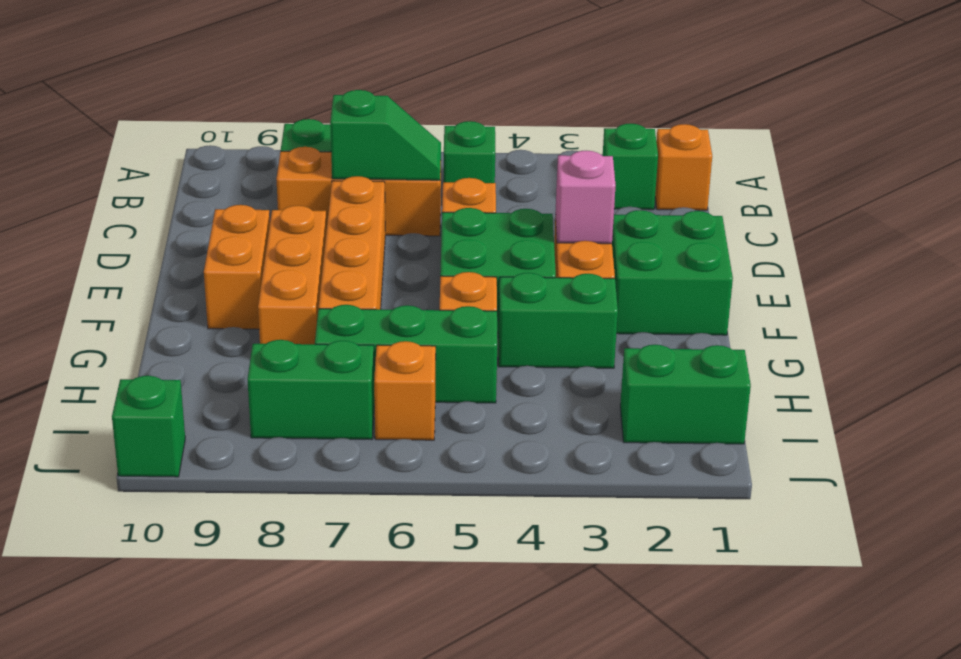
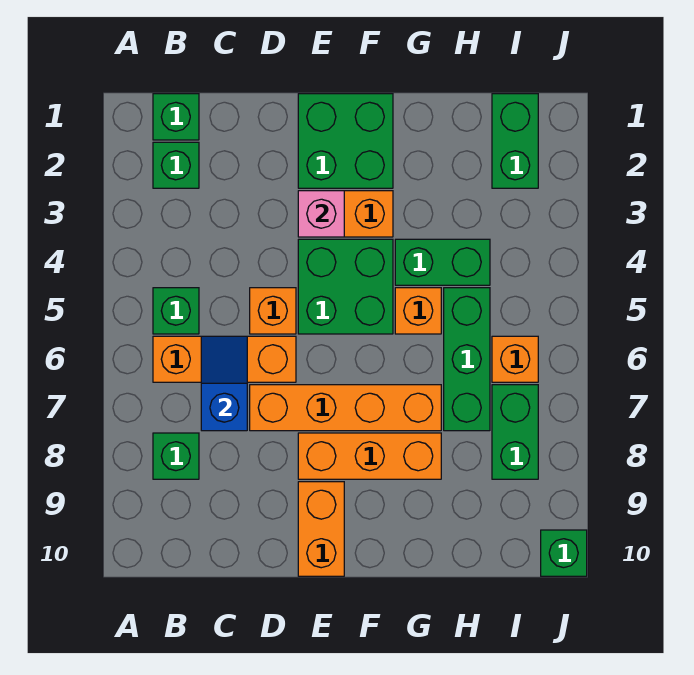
orange 1x1 brick [655,124,712,210] -> green 1x1 brick [153,94,199,140]
orange 1x3 brick [277,147,441,236] -> orange 1x3 brick turned to [153,336,296,382]
green 1x2 slope [330,90,441,180] -> blue 1x2 slope [201,336,247,431]
orange 1x2 brick [204,205,270,329] -> orange 1x2 brick turned to [298,482,344,576]
green 1x2 brick [498,273,618,368] -> green 1x2 brick turned to [395,239,490,285]

